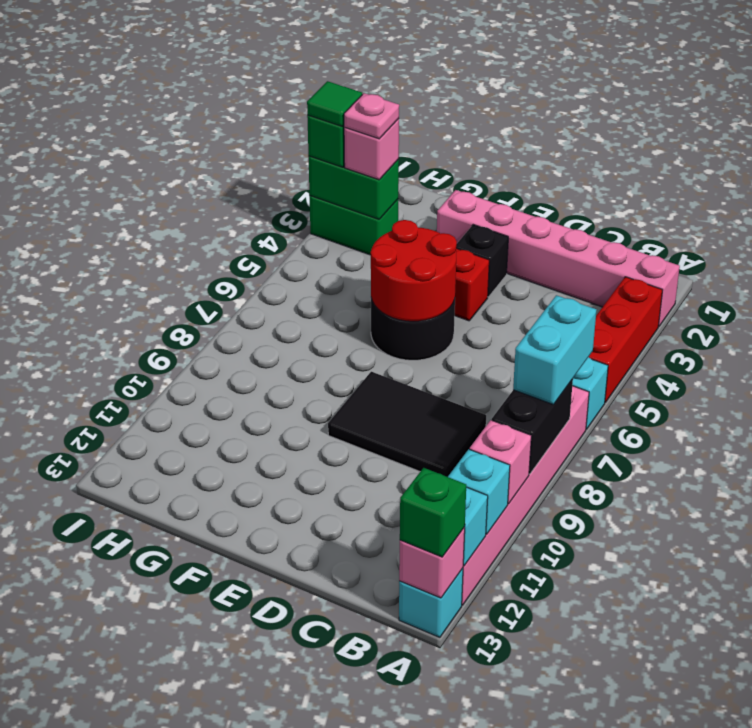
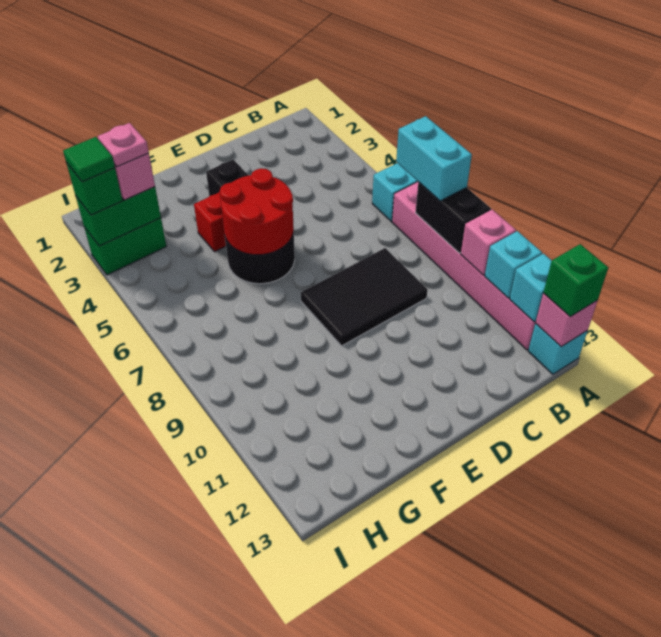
pink 1x6 brick [437,190,680,327] -> none
red 1x3 brick [589,277,662,402] -> none

